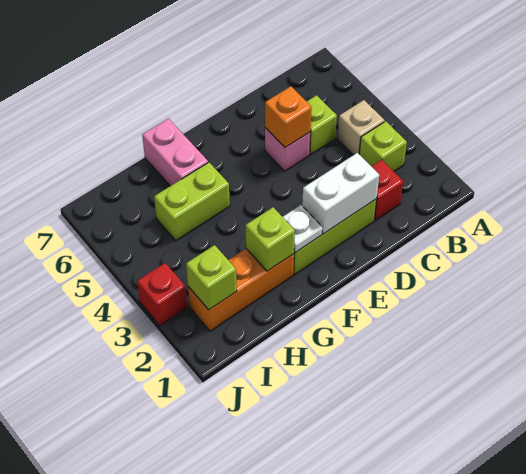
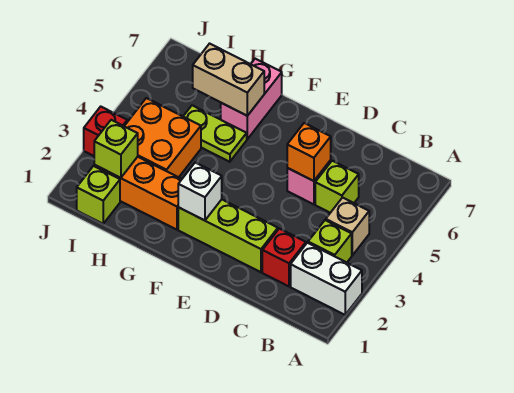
white 1x2 brick [302,153,379,234] -> white 1x2 brick moved to [291,243,362,315]
white 1x1 plate [283,205,322,252] -> white 1x1 brick [178,162,222,220]
lime 1x1 brick [246,207,295,271] -> lime 1x1 brick moved to [77,166,120,224]
lime 1x2 brick [154,162,230,241] -> lime 1x2 plate [183,105,247,162]
none -> tan 1x2 brick [193,44,264,116]
none -> orange 2x2 brick [124,98,201,177]

